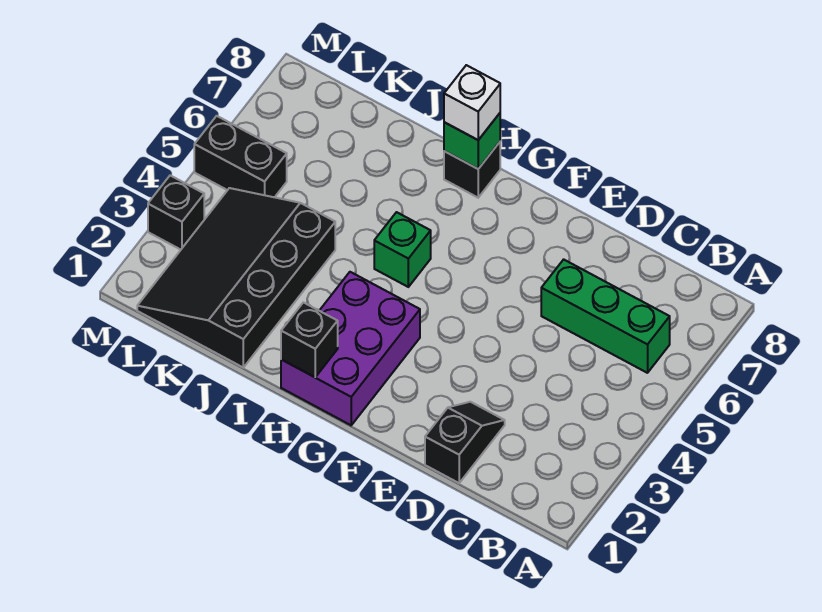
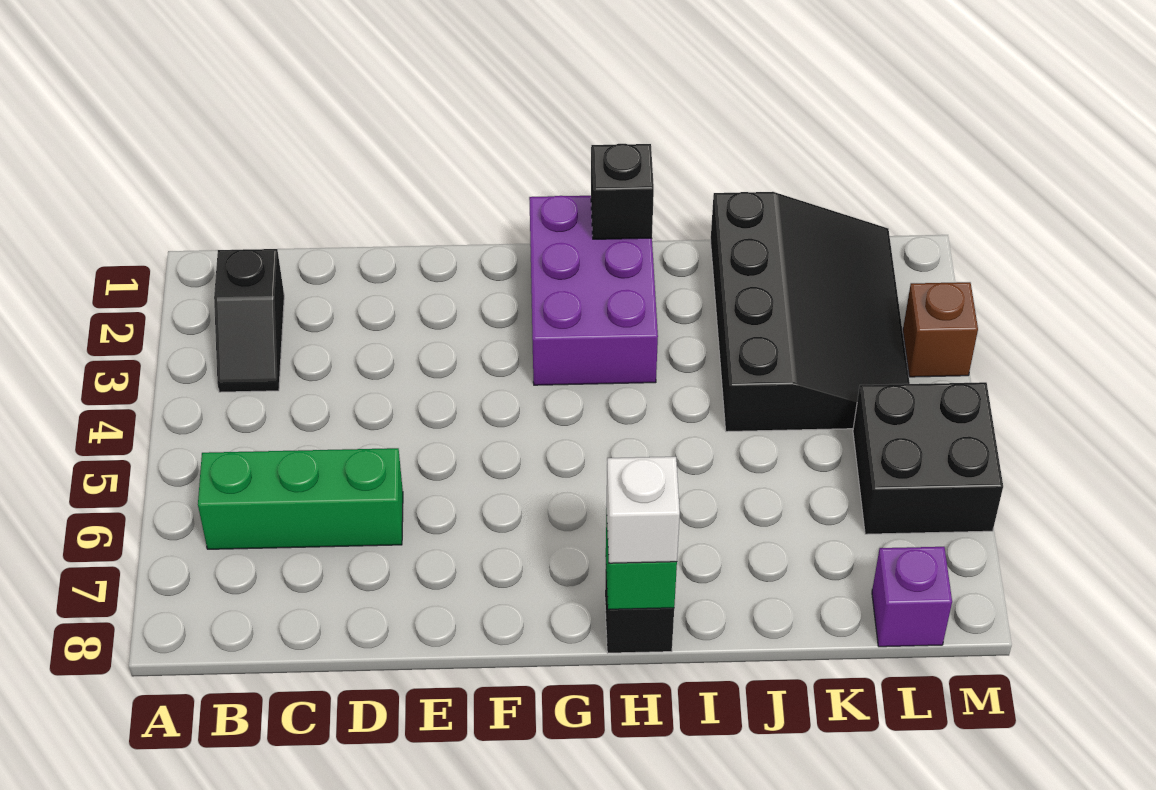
black 1x2 slope [425,402,505,483] -> black 1x2 slope moved to [214,249,284,392]
green 1x1 brick [374,212,431,287] -> none
black 1x2 brick [194,116,287,197] -> black 2x2 brick [853,382,1003,534]
none -> purple 1x1 brick [872,547,952,647]
black 1x1 brick [148,175,204,250] -> brown 1x1 brick [903,282,978,377]

